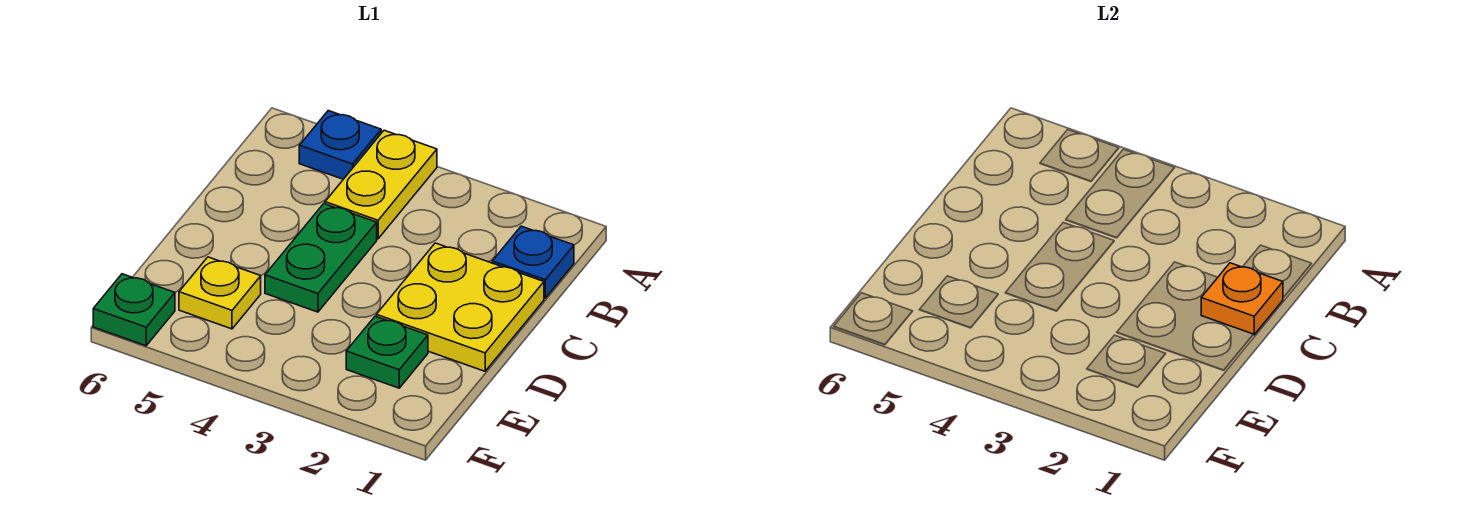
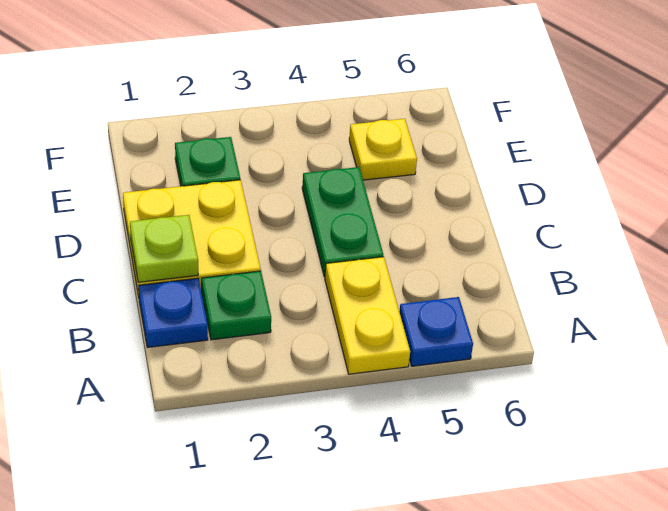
orange 1x1 plate [1201,263,1283,335] -> lime 1x1 plate [130,215,198,282]
green 1x1 plate [93,274,175,346] -> green 1x1 plate moved to [201,271,271,340]

